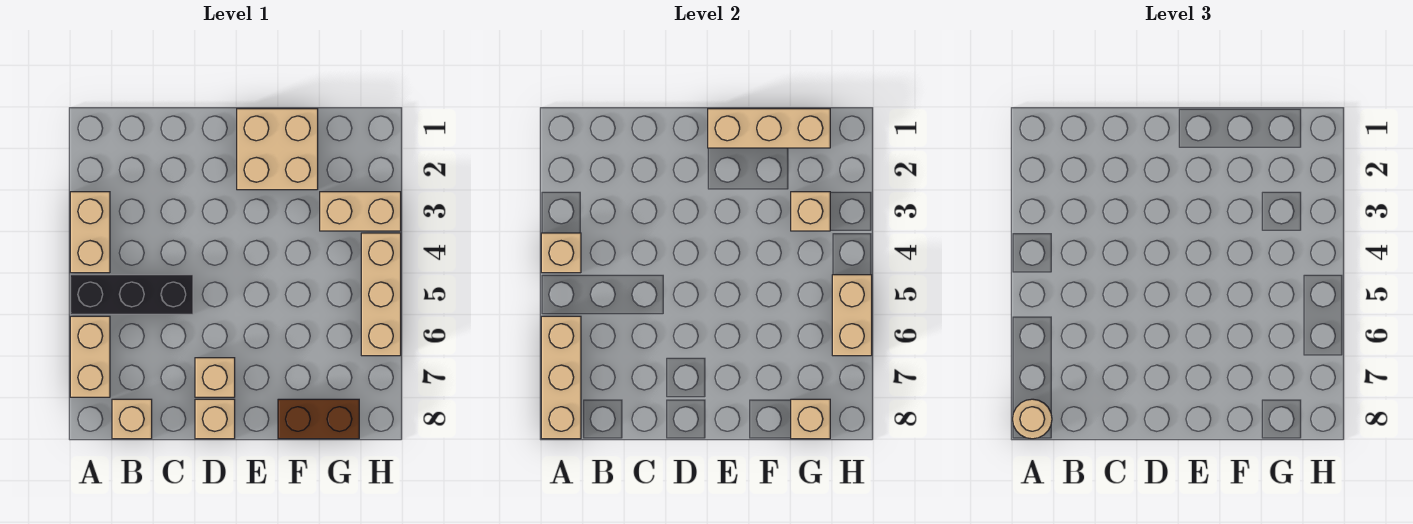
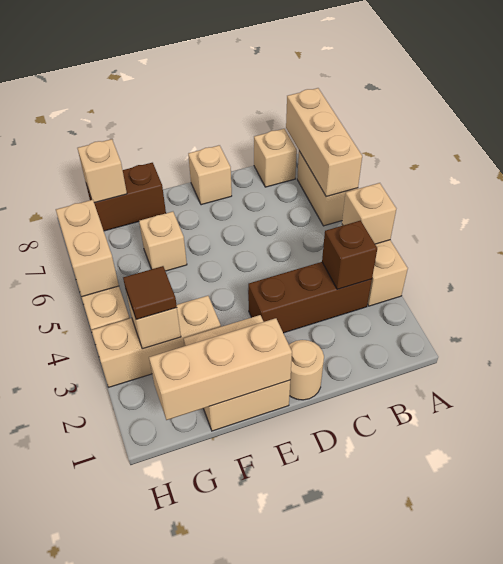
black 1x3 brick [70,275,193,314] -> none
tan 1x1 round brick [1013,399,1052,439] -> tan 1x1 round brick moved to [289,340,324,400]
none -> brown 1x3 brick [248,262,372,333]
none -> brown 1x1 brick [322,221,377,289]
tan 1x1 brick [195,358,235,397] -> tan 1x1 brick moved to [139,212,187,271]
tan 1x2 brick [320,192,401,231] -> tan 1x3 brick [91,296,221,387]
none -> brown 1x1 tile [123,266,177,320]

